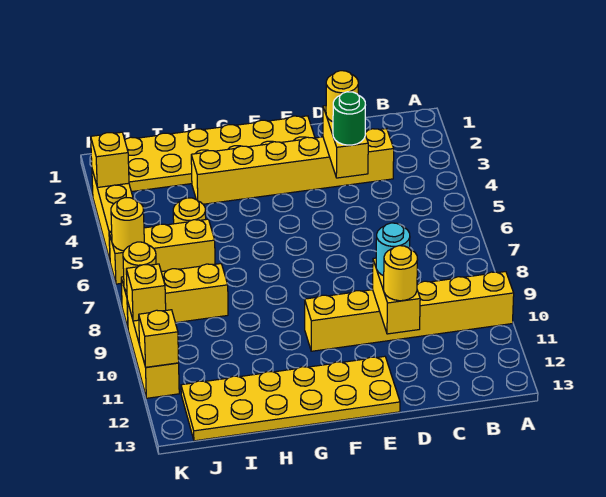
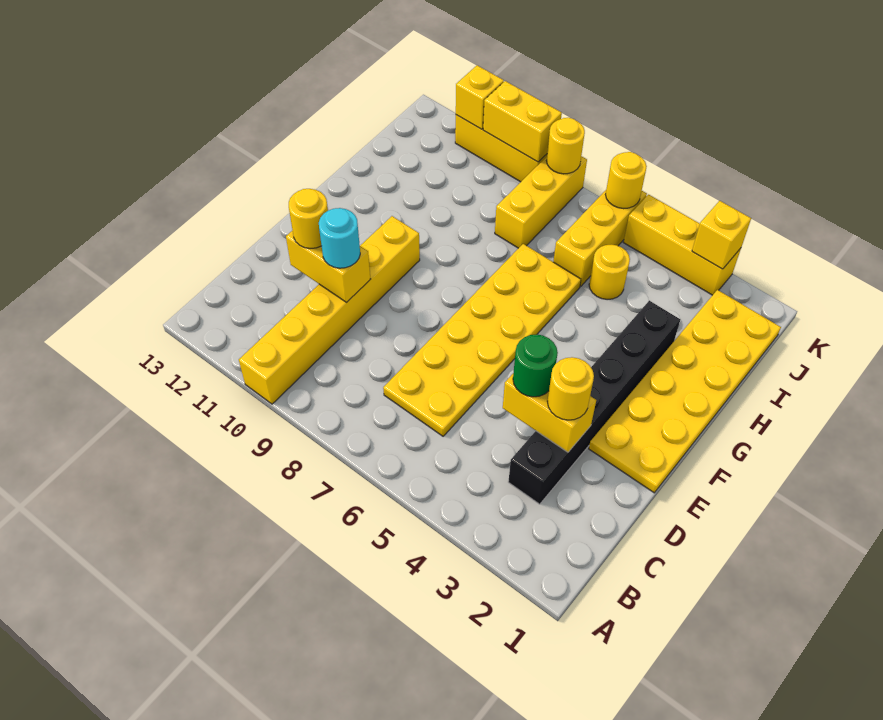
yellow 1x6 brick [191,129,394,204] -> black 1x6 brick [508,301,680,504]
yellow 2x6 plate [181,356,400,441] -> yellow 2x6 plate moved to [383,244,581,436]
yellow 1x1 brick [126,264,166,321] -> yellow 1x2 brick [483,81,562,162]

